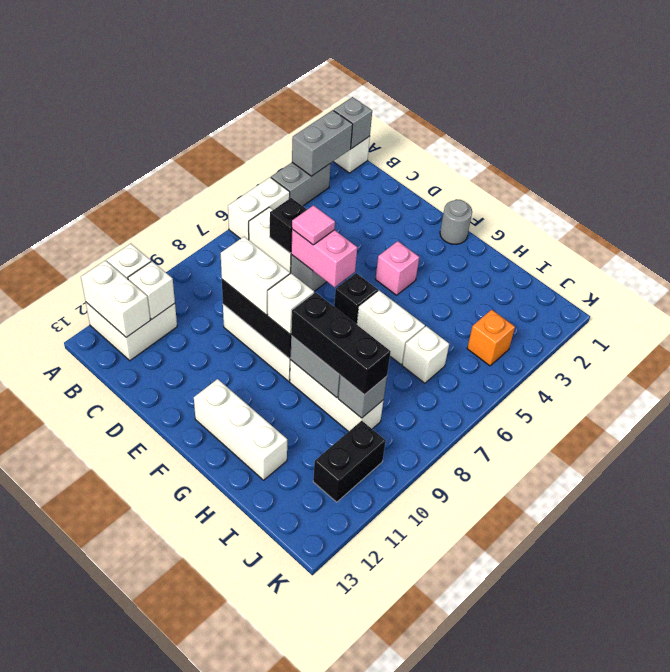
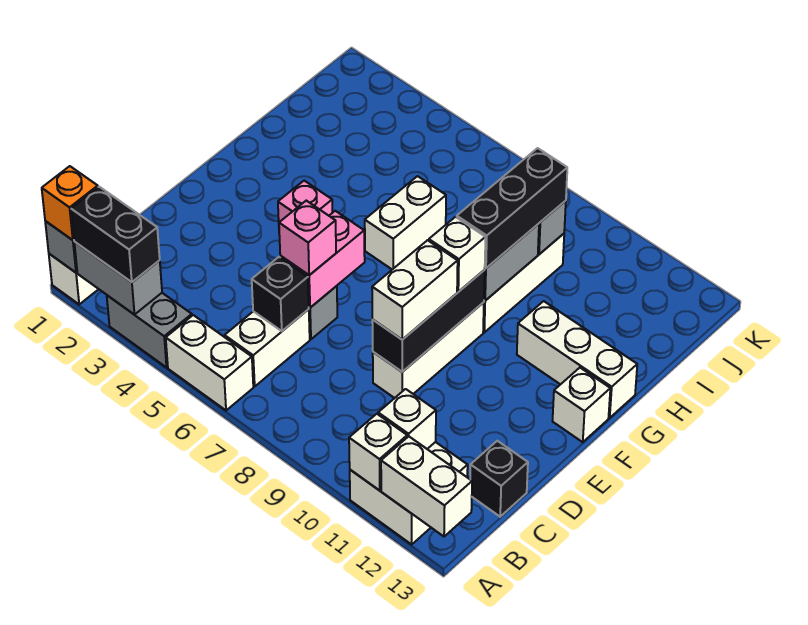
white 1x2 brick [81,260,150,337] -> white 1x2 brick turned to [381,436,472,537]
pink 1x1 tile [292,205,335,245] -> pink 1x1 brick [279,201,336,275]
grey 1x1 round brick [440,200,472,244] -> none
black 1x1 brick [334,273,378,324] -> black 1x1 brick moved to [470,441,528,517]
white 1x3 brick [194,379,287,480] -> white 1x3 brick turned to [517,301,637,418]
white 1x1 brick [402,326,449,383] -> white 1x1 brick moved to [553,368,610,442]
orange 1x1 brick [467,310,515,366] -> orange 1x1 brick moved to [42,166,98,240]
black 1x2 brick [313,421,386,502] -> black 1x2 brick moved to [71,187,160,282]

